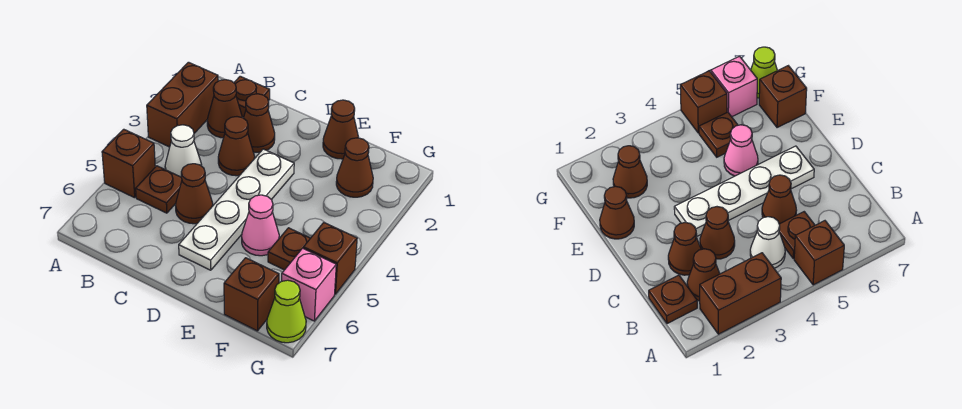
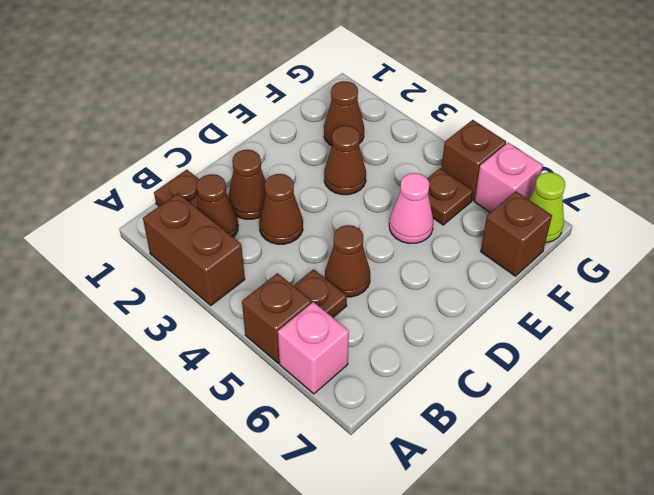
none -> pink 1x1 brick [278,302,349,394]
white 1x1 cone [165,125,202,177] -> none
white 1x4 plate [179,149,294,270] -> none
brown 1x1 cone [323,100,359,159] -> brown 1x1 cone moved to [324,126,366,195]

